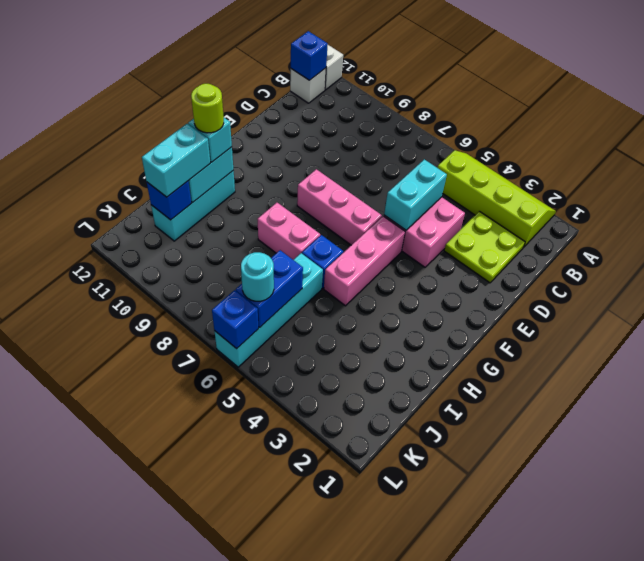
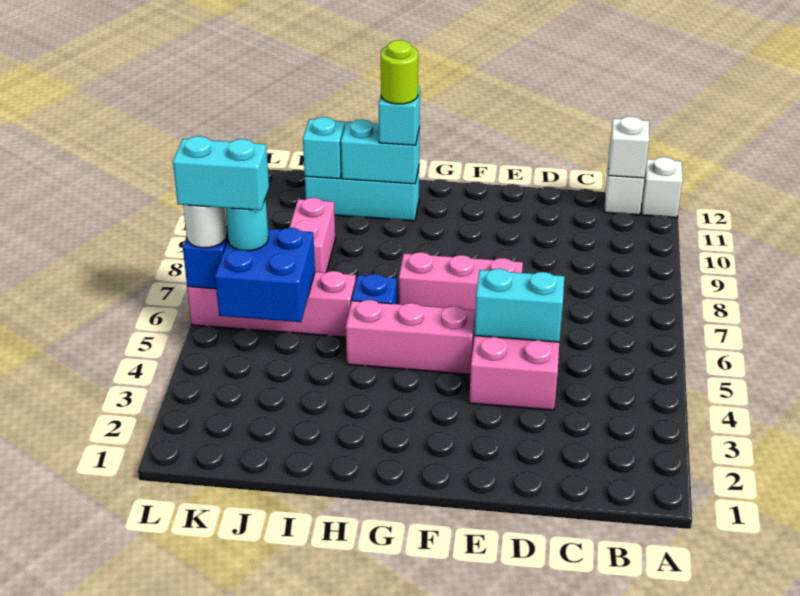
lime 2x4 slope [438,150,556,247] -> none
blue 1x1 brick [291,31,328,80] -> white 1x1 brick [608,116,649,178]
lime 2x2 plate [444,211,525,283] -> none
pink 1x3 brick [297,169,382,245] -> pink 1x3 brick turned to [399,252,523,310]
pink 1x2 brick [258,203,320,260] -> pink 1x2 brick moved to [289,198,335,273]
cyan 1x4 brick [215,253,323,367] -> pink 1x4 brick [187,271,356,337]
cyan 1x2 brick [142,124,210,197] -> cyan 1x2 brick moved to [173,136,269,210]
blue 1x2 brick [236,250,303,328] -> blue 2x2 brick [215,228,315,322]
blue 1x1 brick [147,181,192,220] -> cyan 1x1 brick [303,117,345,179]
none -> white 1x1 round brick [183,205,227,248]

